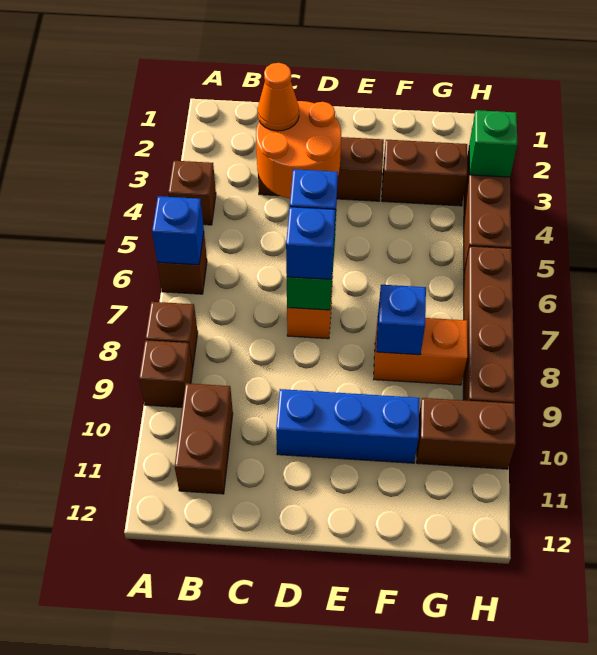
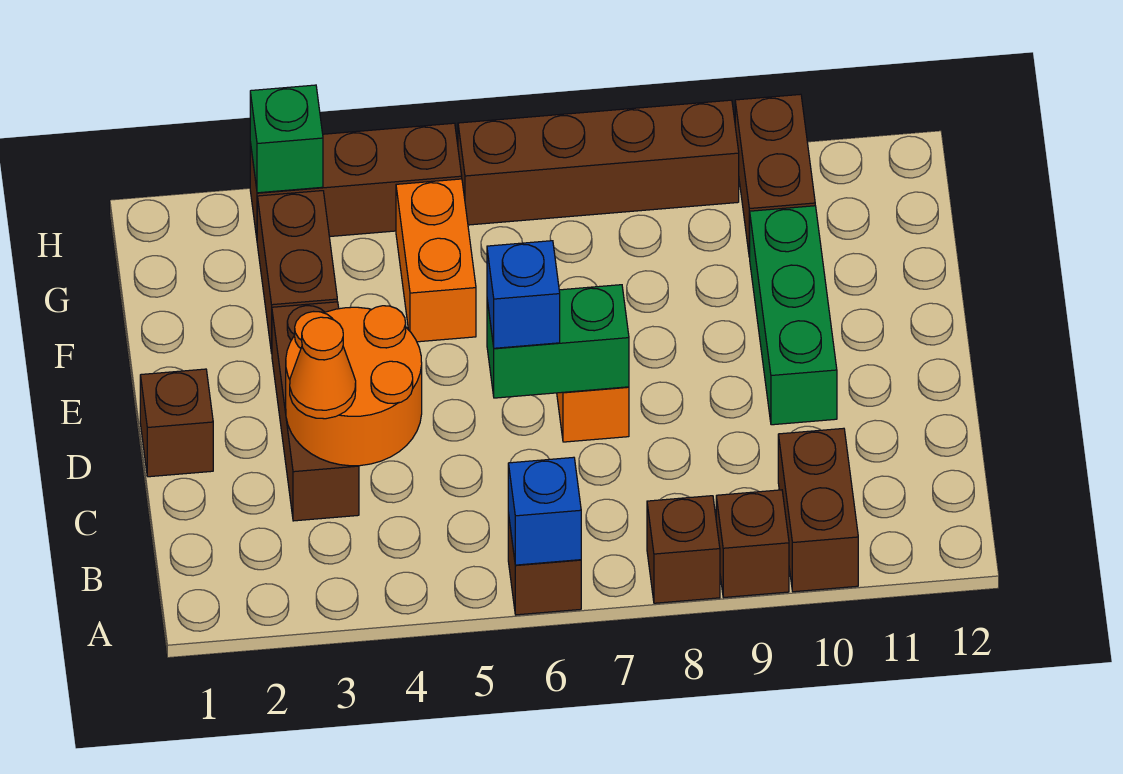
brown 1x1 brick [168,161,216,225] -> brown 1x1 brick moved to [140,369,213,477]
brown 1x2 brick [175,383,233,494] -> brown 1x2 brick turned to [778,428,858,592]
blue 1x1 brick [286,207,335,279] -> none
blue 1x3 brick [276,389,420,463] -> green 1x3 brick [750,206,837,425]
orange 1x2 brick [374,318,467,385] -> orange 1x2 brick moved to [396,179,476,342]
blue 1x1 brick [376,285,426,355] -> none

